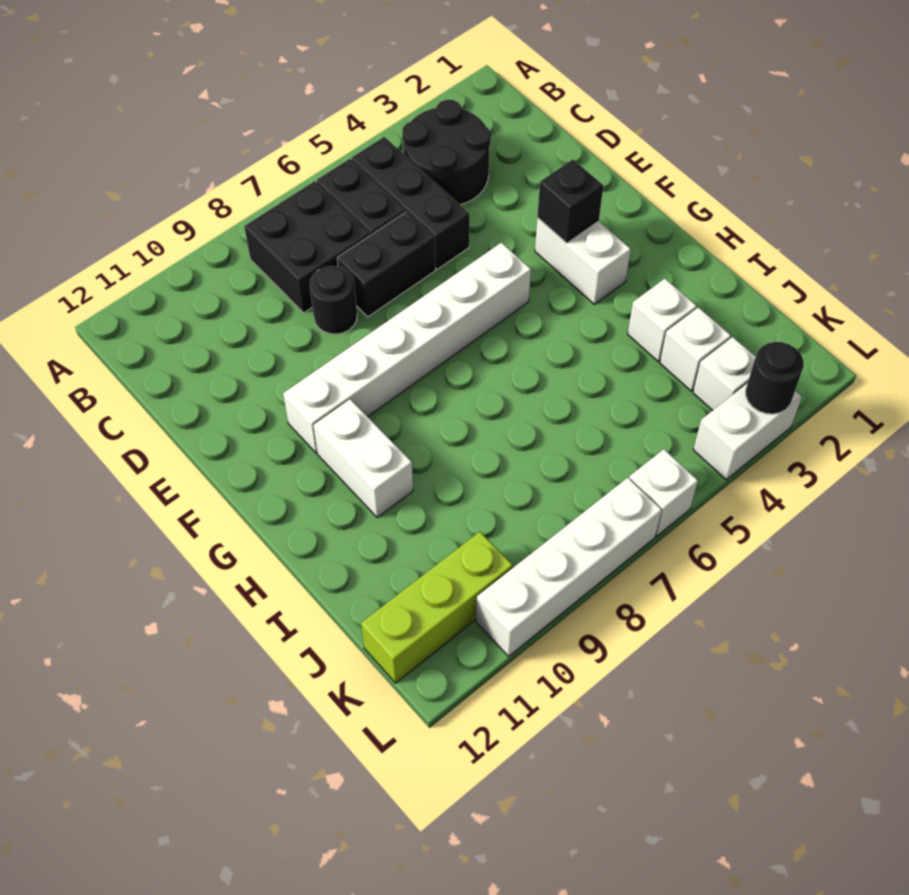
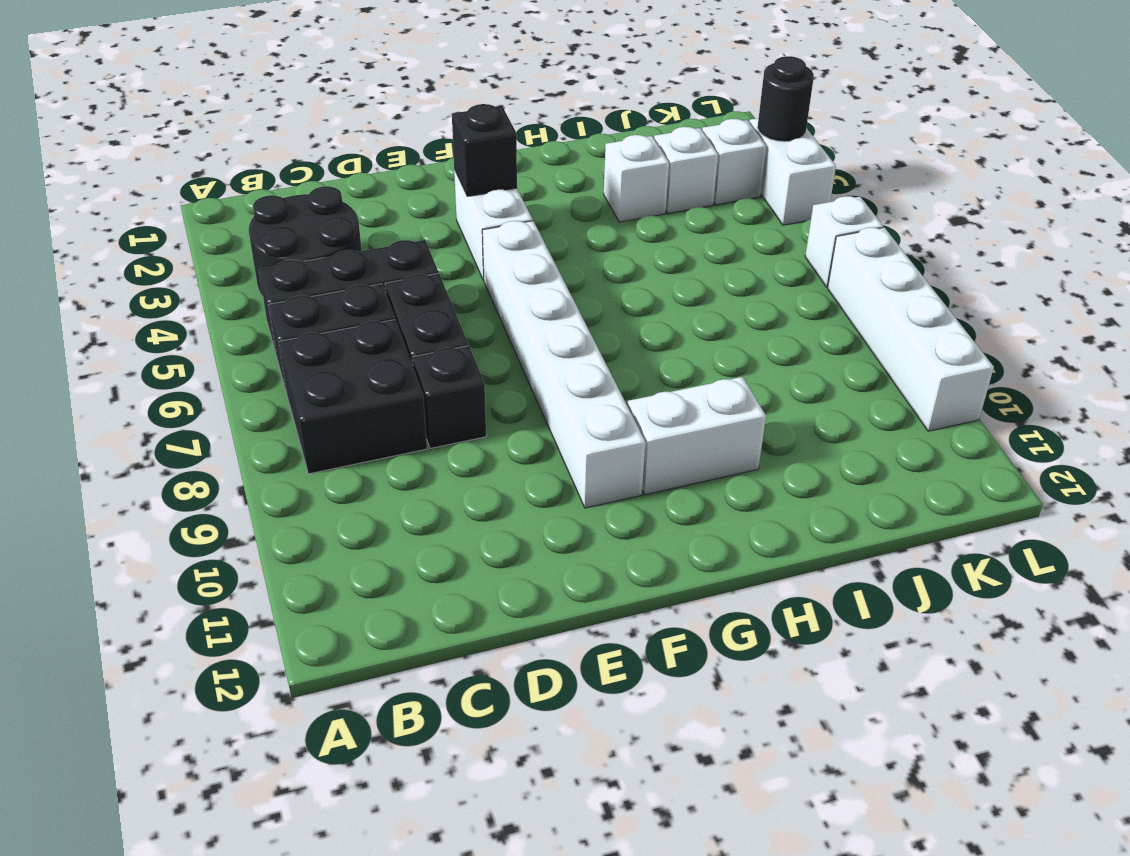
black 1x1 round brick [310,266,357,334] -> black 1x1 brick [412,346,486,448]
white 1x2 brick [535,218,631,304] -> white 1x2 brick turned to [454,169,533,281]
lime 1x3 brick [361,532,513,683] -> none

